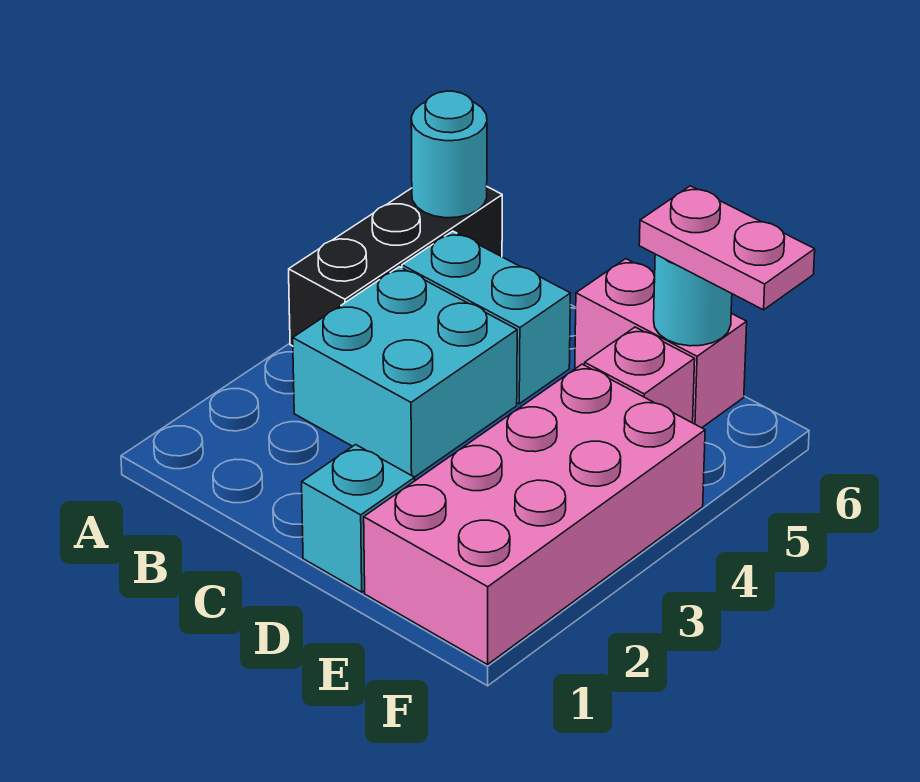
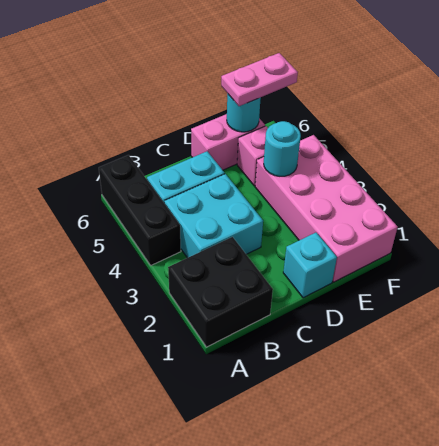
none -> black 2x2 brick [168,237,273,347]
cyan 1x1 round brick [411,91,487,218] -> cyan 1x1 round brick moved to [264,121,301,176]

